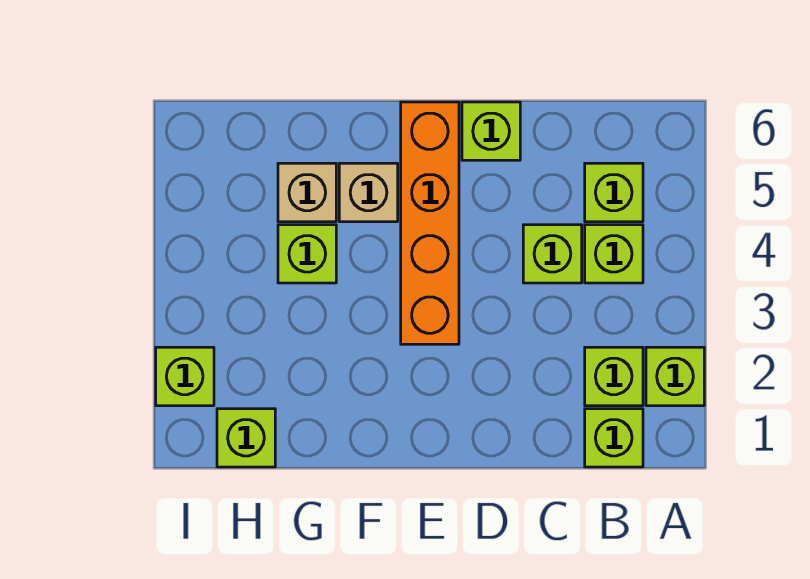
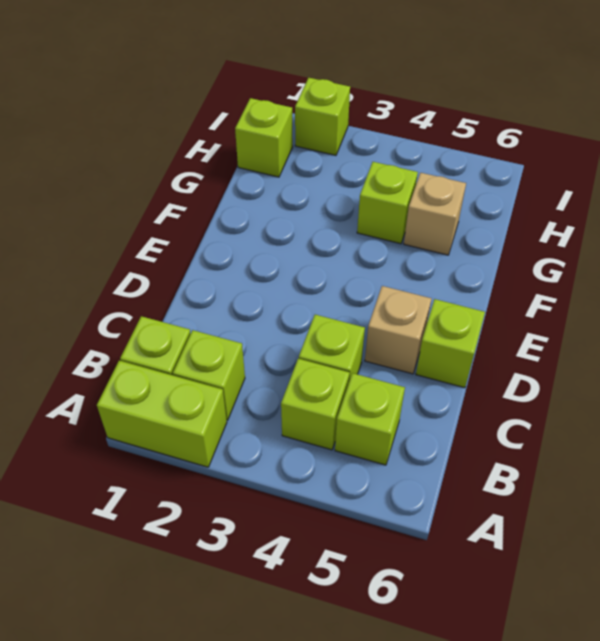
lime 1x1 brick [646,347,704,406] -> lime 1x2 brick [97,361,227,467]
orange 1x4 brick [401,102,459,344] -> none
tan 1x1 brick [339,163,398,222] -> tan 1x1 brick moved to [365,286,431,374]

